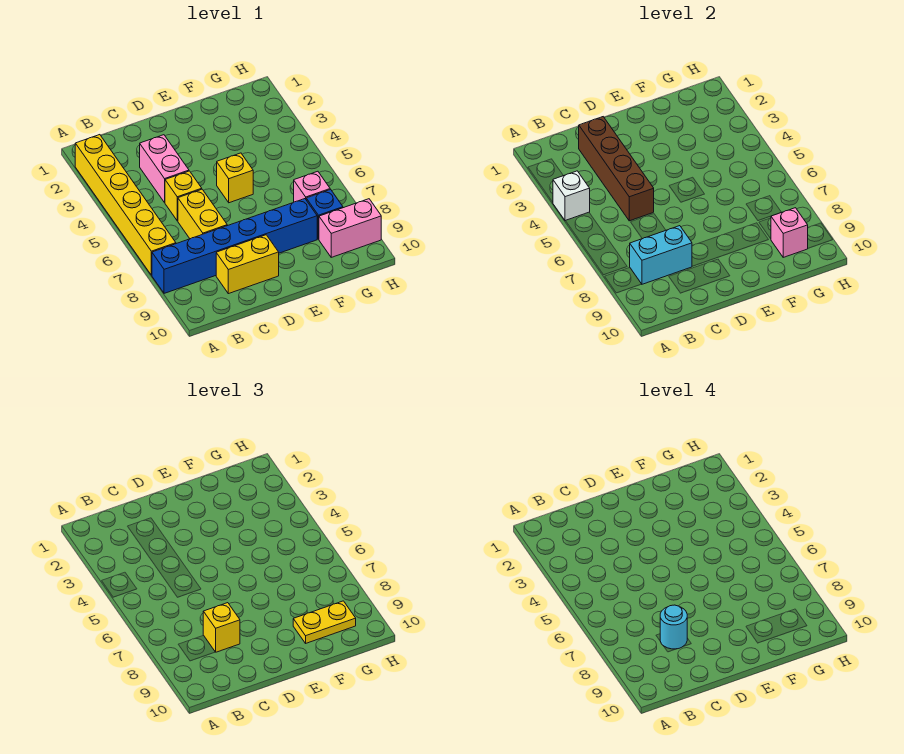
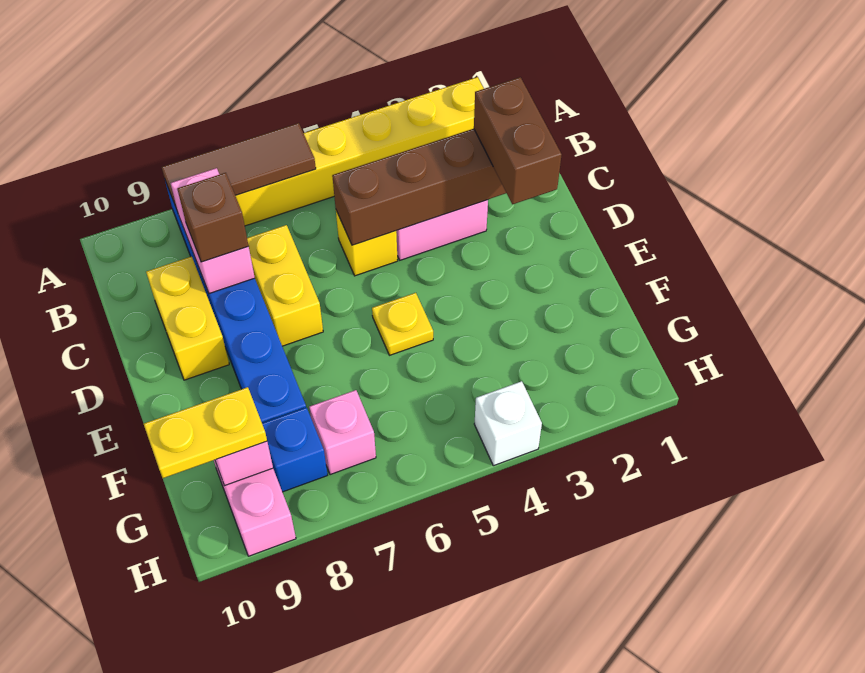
white 1x1 brick [553,171,590,221] -> white 1x1 brick moved to [474,381,542,466]
none -> brown 1x3 tile [162,123,316,212]
cyan 1x2 brick [630,226,692,284] -> pink 1x2 brick [171,168,255,294]
none -> brown 1x2 brick [474,77,562,204]
yellow 1x2 brick [178,189,227,239] -> yellow 1x2 brick turned to [247,225,323,346]
yellow 1x1 brick [203,603,240,652] -> brown 1x1 brick [177,173,248,262]
cyan 1x1 round brick [660,605,687,649] -> none
yellow 1x1 brick [217,153,253,203] -> yellow 1x1 plate [372,293,433,355]
yellow 1x2 plate [293,601,356,643] -> yellow 1x2 plate turned to [144,387,267,478]

